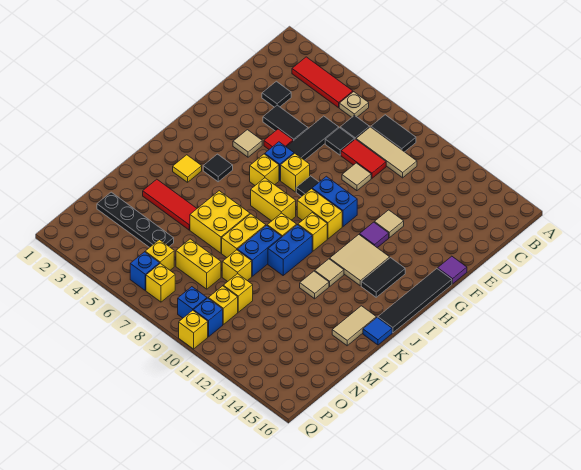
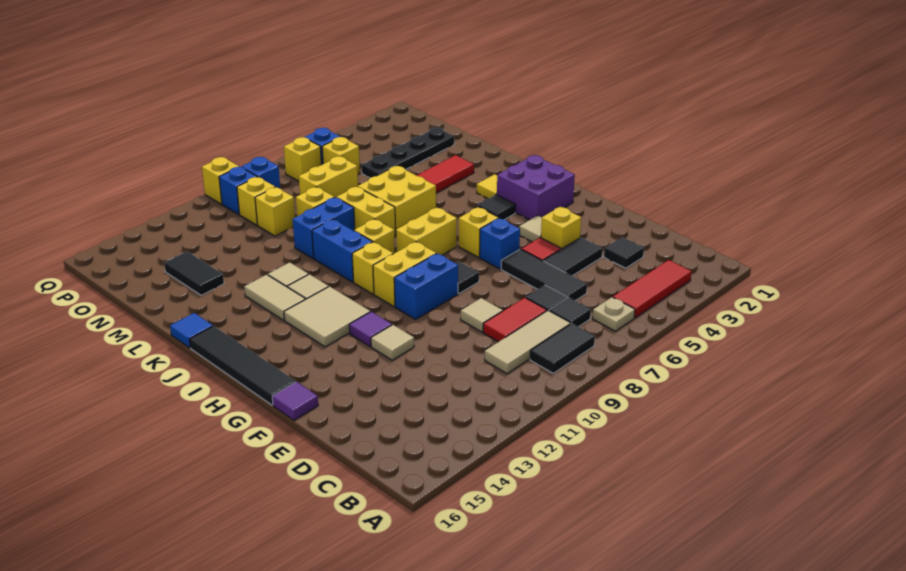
yellow 1x1 brick [281,153,310,192] -> yellow 1x1 brick moved to [541,207,581,249]
none -> purple 2x2 brick [497,155,575,220]
black 1x2 tile [361,258,405,297] -> black 1x2 tile moved to [164,251,224,295]
blue 1x2 brick [237,225,282,276] -> blue 1x2 brick turned to [293,197,355,258]
tan 1x2 tile [332,306,376,346] -> tan 1x2 tile moved to [244,275,306,320]

